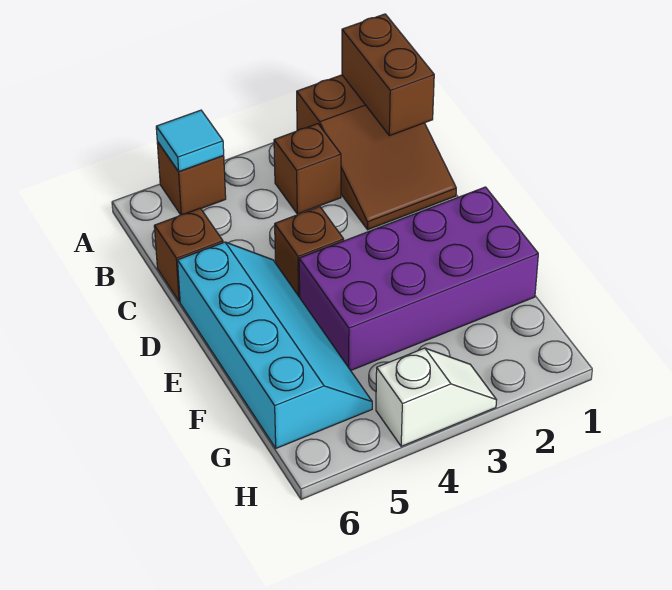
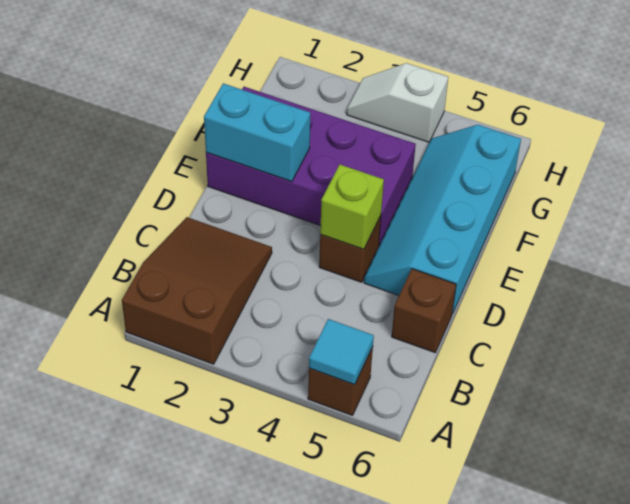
brown 1x2 brick [342,14,434,136] -> none
brown 1x1 brick [274,124,341,214] -> none
none -> lime 1x1 brick [320,165,384,249]
none -> cyan 1x2 brick [204,83,310,182]

